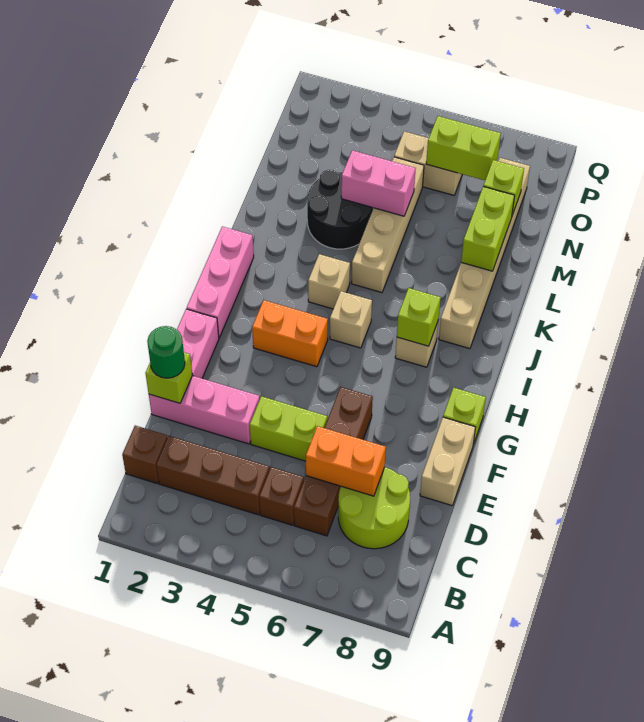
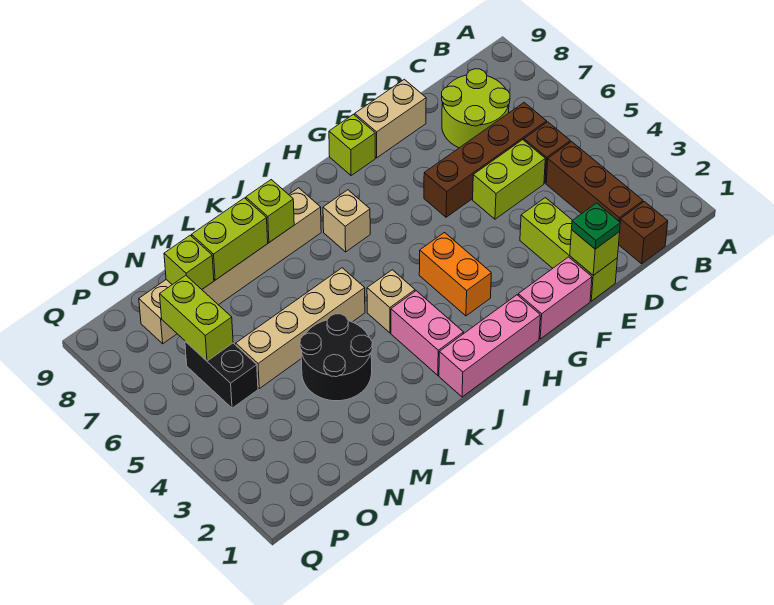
orange 1x2 brick [306,426,386,496] -> none
pink 1x3 brick [149,376,260,444] -> lime 1x3 brick [520,198,617,301]
green 1x1 round brick [147,326,185,378] -> green 1x1 plate [572,203,620,249]
lime 1x2 brick [250,396,327,461] -> lime 1x2 brick turned to [473,140,545,219]
tan 1x1 brick [330,291,372,348] -> none
lime 1x1 brick [397,288,441,346] -> lime 1x1 brick moved to [246,180,294,242]
pink 1x2 brick [341,150,416,216] -> pink 1x2 brick moved to [391,291,464,375]
tan 1x2 brick [394,131,462,195] -> black 1x2 brick [185,341,258,408]

